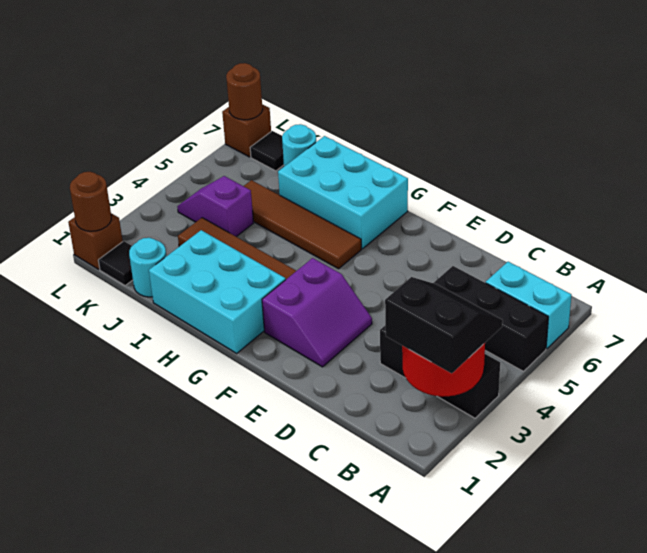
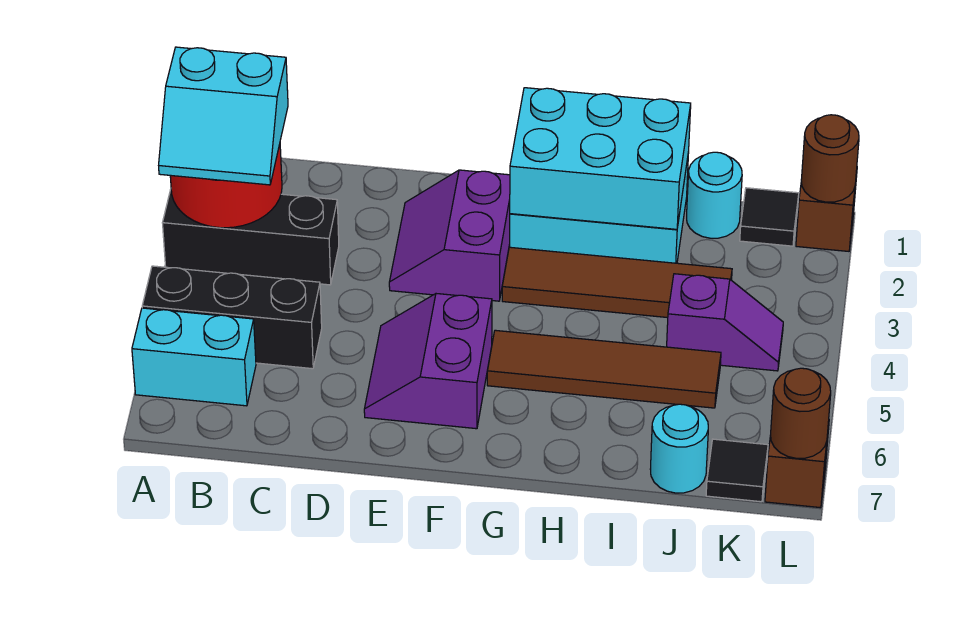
black 2x2 slope [385,277,503,374] -> cyan 2x2 slope [159,47,288,185]
none -> purple 2x2 slope [364,294,492,429]
cyan 2x3 brick [278,136,408,249] -> cyan 2x3 brick moved to [510,88,691,229]

